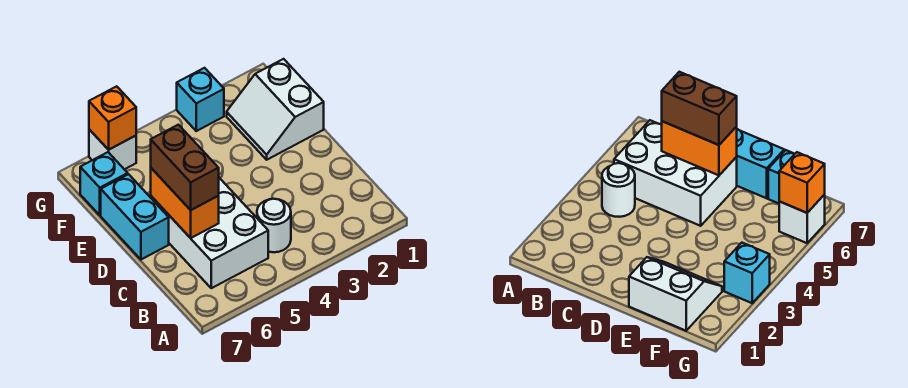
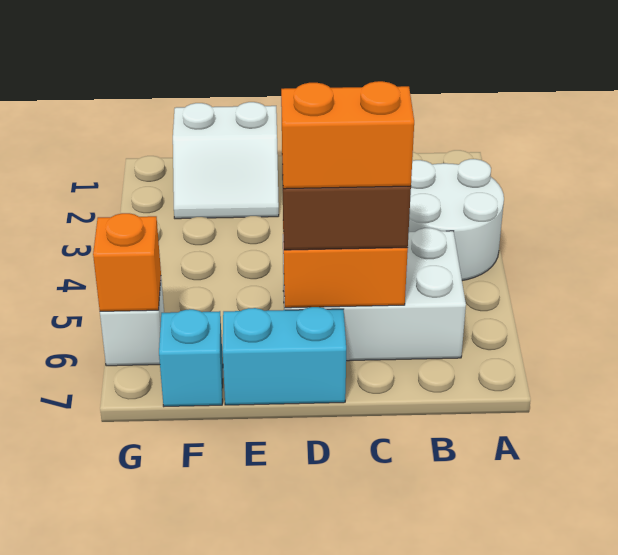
white 1x1 round brick [257,199,291,252] -> white 2x2 round brick [409,159,504,281]
none -> orange 1x2 brick [281,81,414,189]
cyan 1x1 brick [177,68,224,131] -> none

